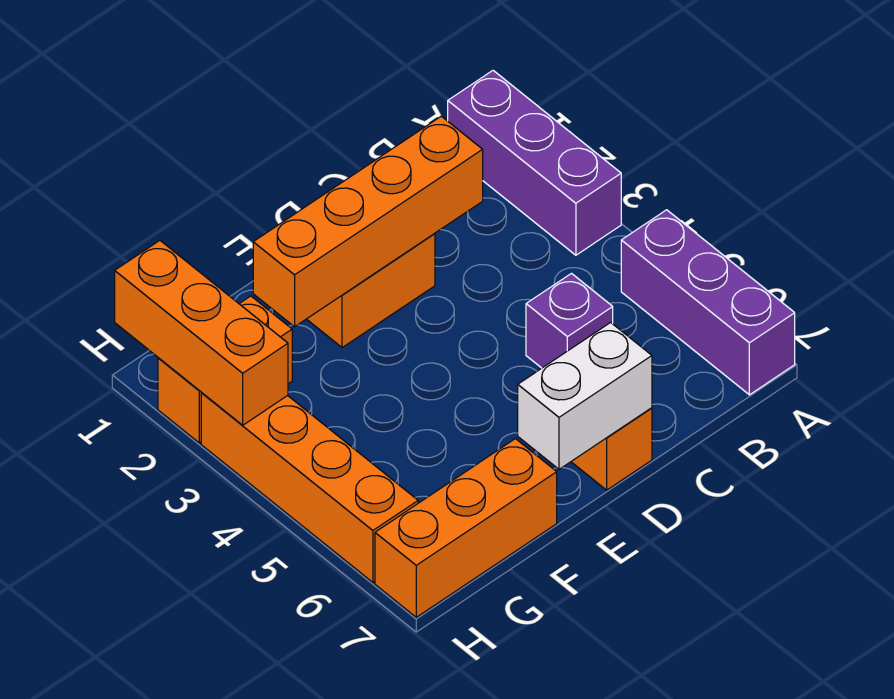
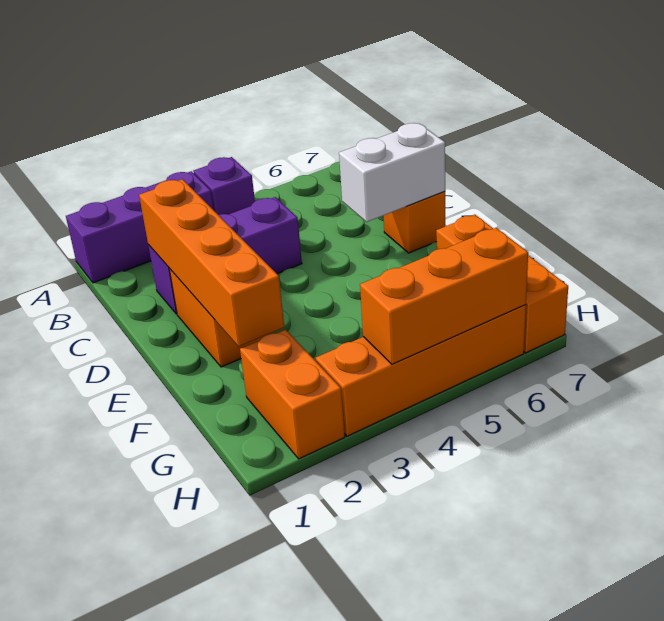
purple 1x3 brick [621,210,795,395] -> purple 1x3 brick moved to [148,197,302,314]
purple 1x1 brick [526,274,613,368] -> purple 1x1 brick moved to [193,157,255,215]
white 1x2 brick [518,322,652,469] -> white 1x2 brick turned to [339,123,445,222]
orange 1x3 brick [115,240,288,425] -> orange 1x3 brick moved to [360,228,528,364]

